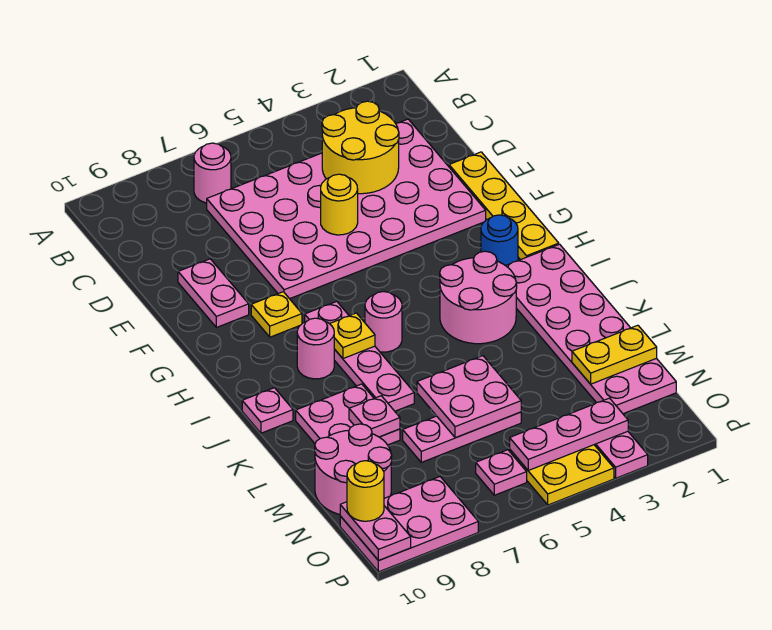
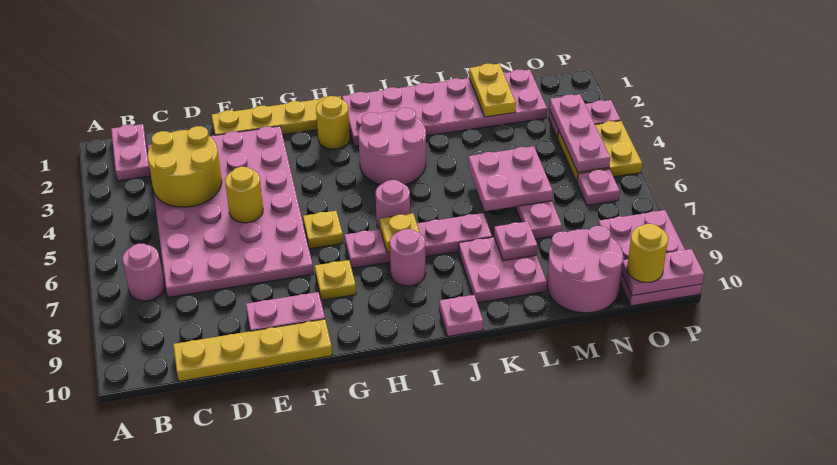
none -> pink 1x2 plate [111,124,150,181]
none -> yellow 1x4 plate [173,319,332,381]
none -> yellow 1x1 plate [303,211,343,249]
blue 1x1 round brick [481,215,518,266] -> yellow 1x1 round brick [316,96,350,149]

